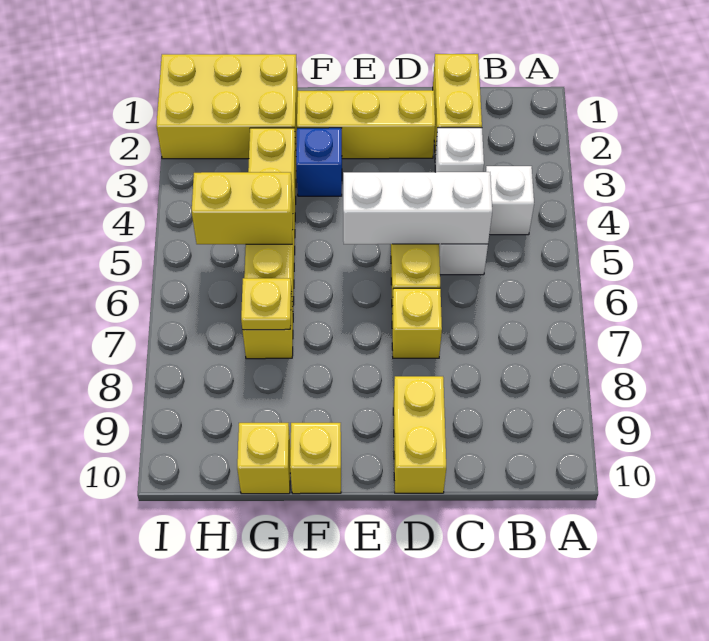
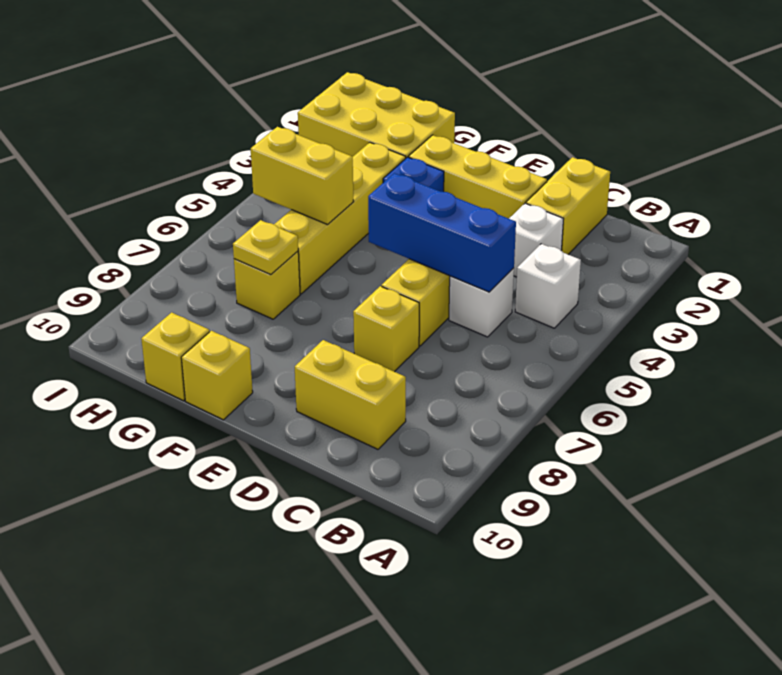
white 1x3 brick [343,172,492,244] -> blue 1x3 brick [368,173,516,292]
yellow 1x2 brick [393,376,446,493] -> yellow 1x2 brick turned to [295,340,406,449]

